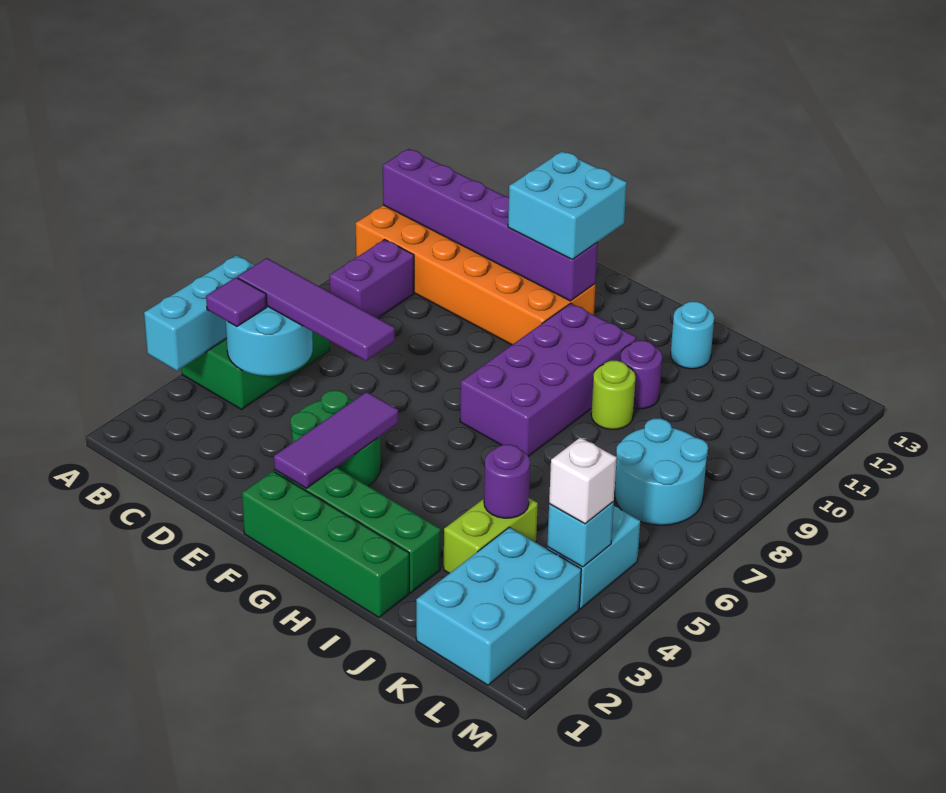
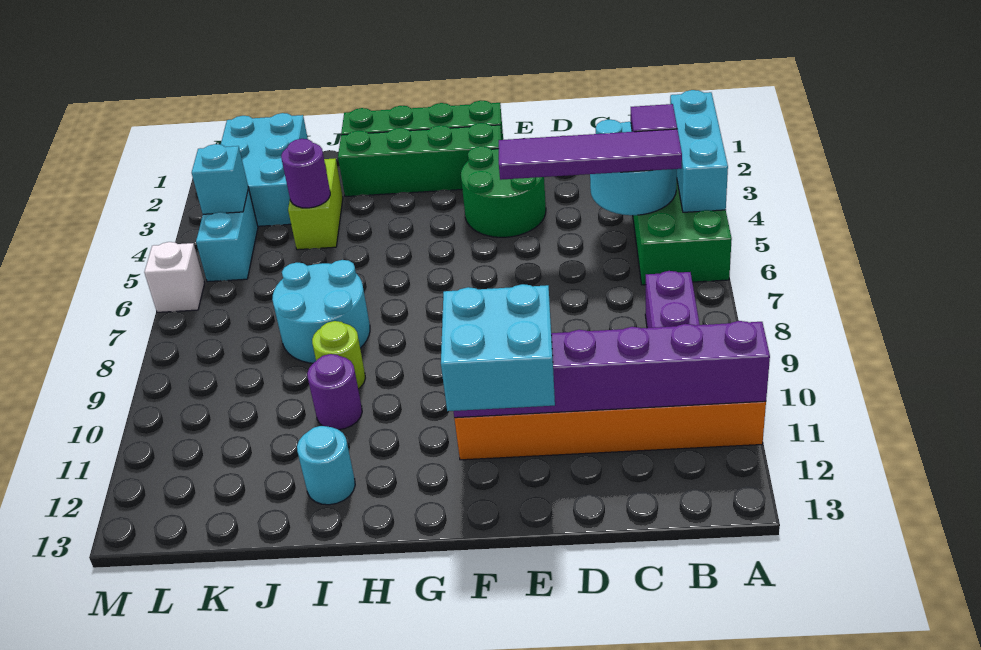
purple 1x3 tile [274,392,398,488] -> none
purple 2x4 brick [460,303,636,456] -> none
cyan 2x2 round brick [615,418,708,525] -> cyan 2x2 round brick moved to [272,260,370,363]
white 1x1 brick [549,437,617,524] -> white 1x1 brick moved to [144,242,205,312]

